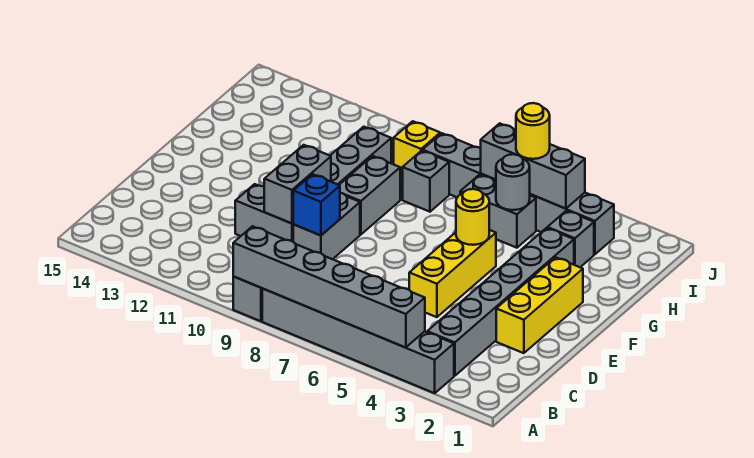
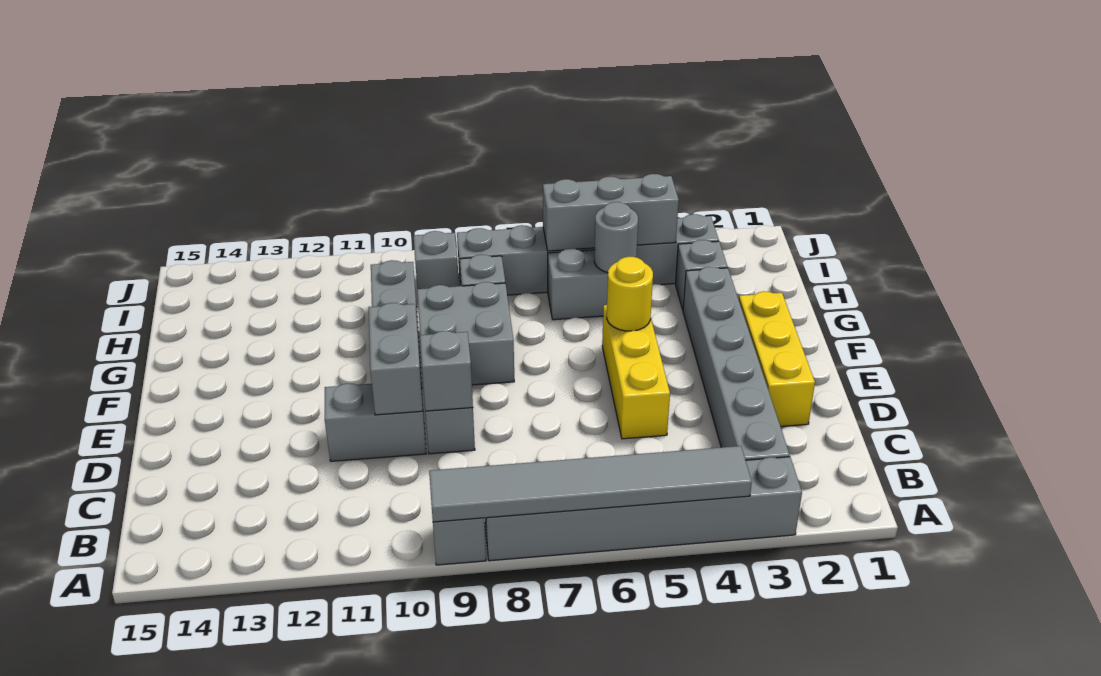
grey 1x6 brick [233,226,425,348] -> grey 1x6 tile [429,446,752,522]
blue 1x1 brick [293,174,340,235] -> grey 1x1 brick [420,331,473,411]
grey 1x2 brick [340,156,400,234] -> grey 2x2 brick [417,282,514,385]
yellow 1x1 round brick [516,103,550,159] -> none
yellow 1x1 brick [394,121,440,175] -> grey 1x1 brick [414,231,459,289]

